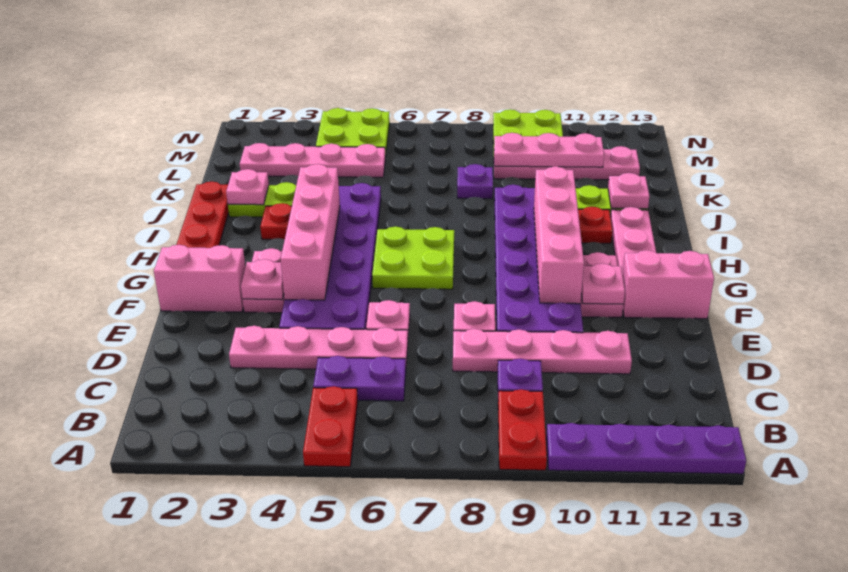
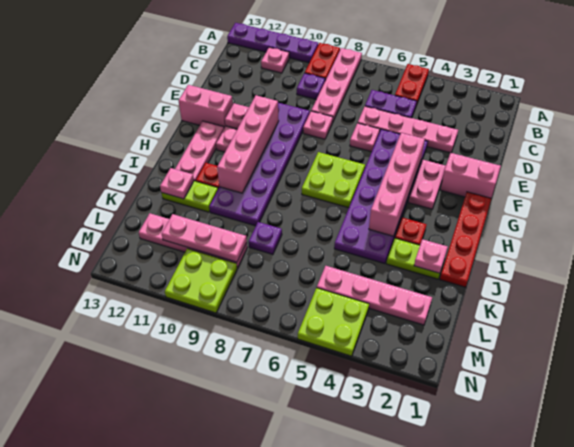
pink 1x4 plate [453,329,632,374] -> pink 1x4 plate turned to [311,48,362,121]
pink 1x1 plate [241,259,284,300] -> pink 1x1 plate moved to [261,47,289,73]

